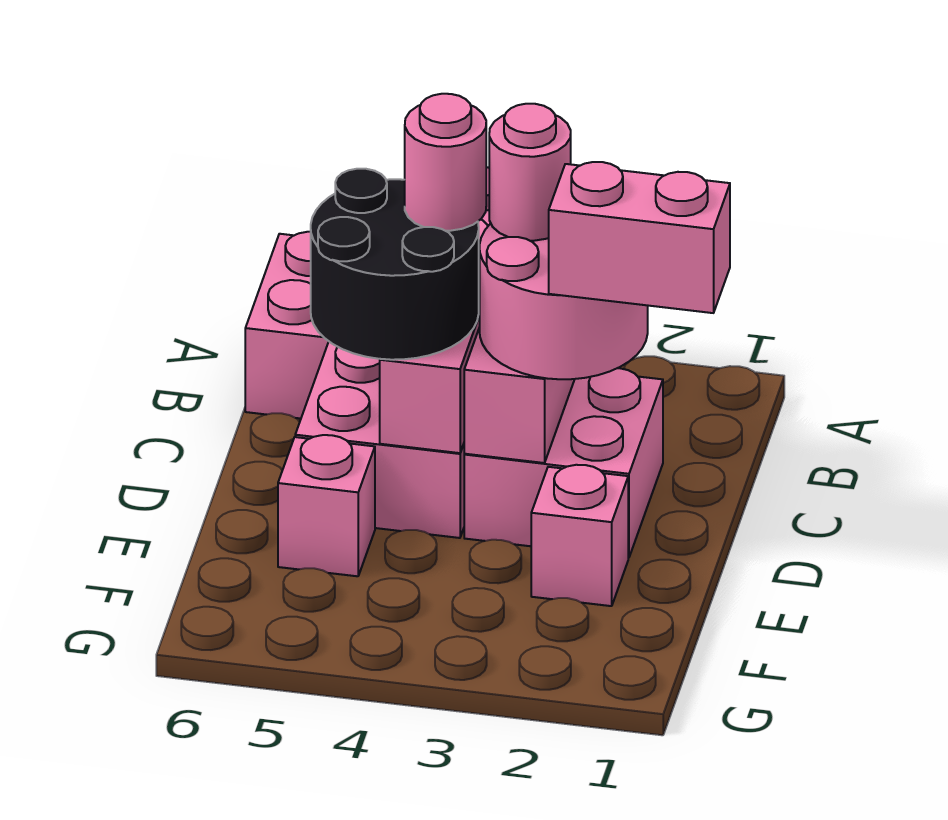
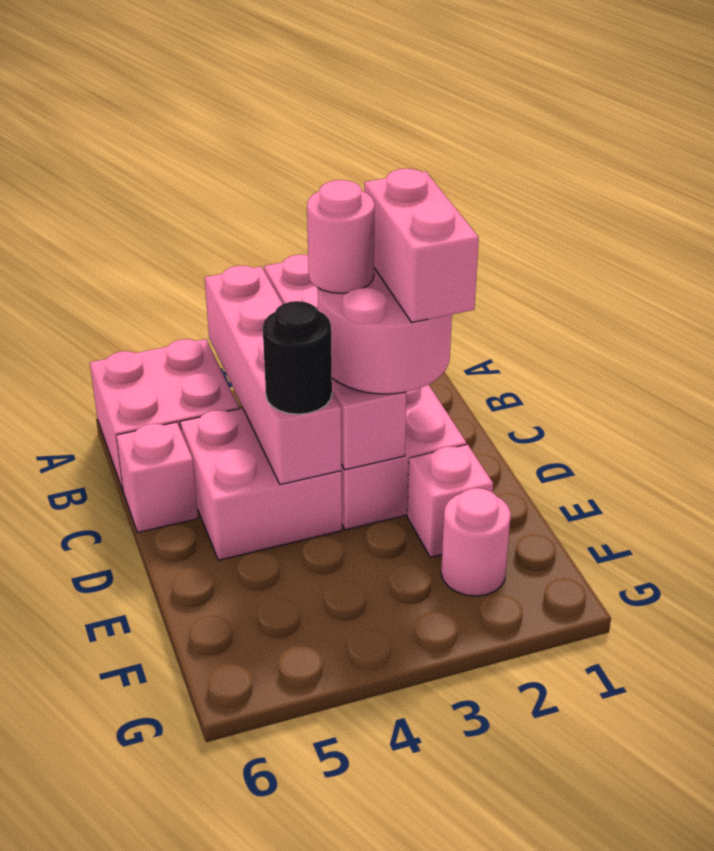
black 2x2 round brick [311,169,479,360] -> black 1x1 round brick [263,301,332,414]
pink 1x1 round brick [405,94,486,231] -> pink 1x1 round brick moved to [441,488,511,596]
pink 1x2 brick [549,162,730,313] -> pink 1x2 brick turned to [364,169,479,322]
pink 1x1 brick [278,435,375,576] -> pink 1x1 brick moved to [116,422,198,532]

